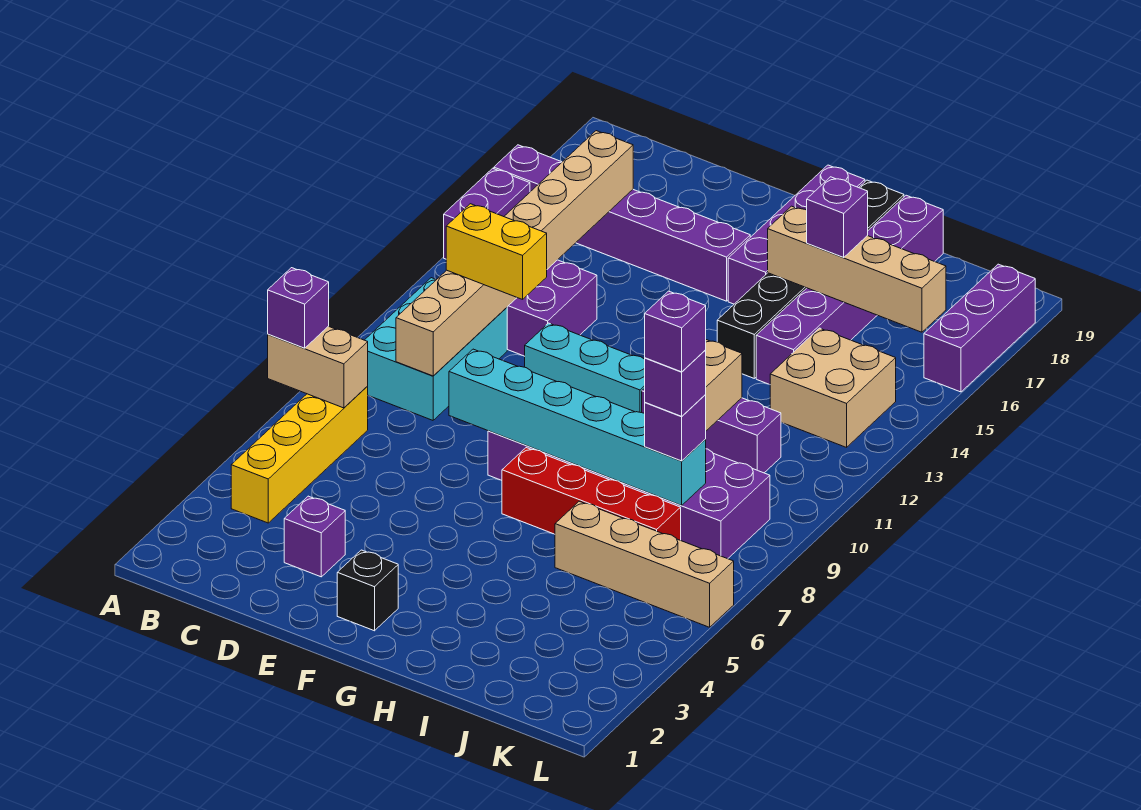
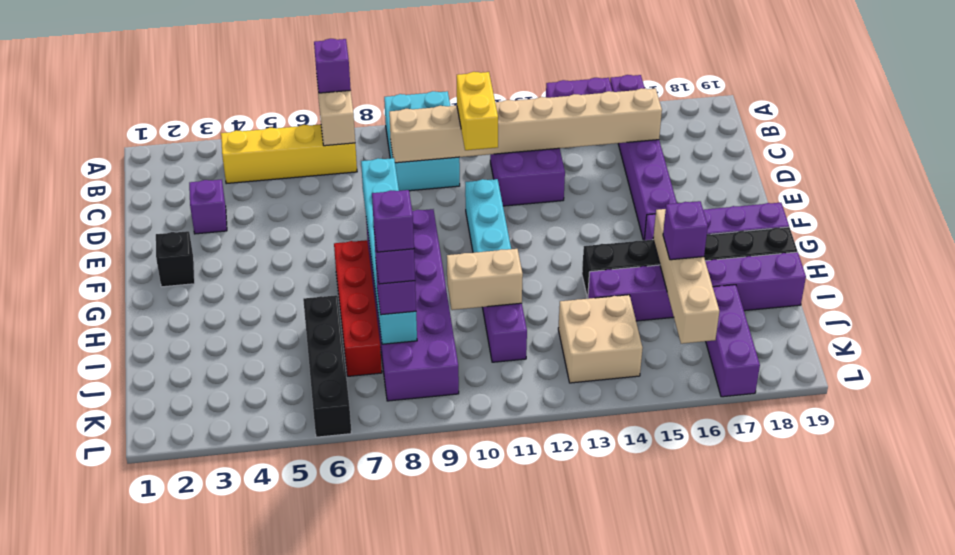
cyan 2x3 brick [365,278,507,420] -> cyan 2x3 brick turned to [384,91,460,191]
tan 1x4 brick [555,501,734,627] -> black 1x4 brick [303,295,351,437]
purple 1x3 brick [924,264,1035,392] -> purple 1x3 brick turned to [706,285,760,397]

